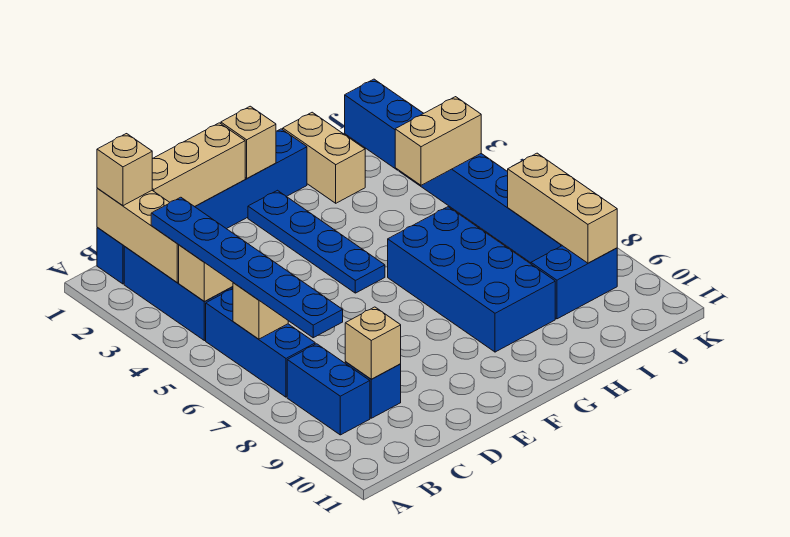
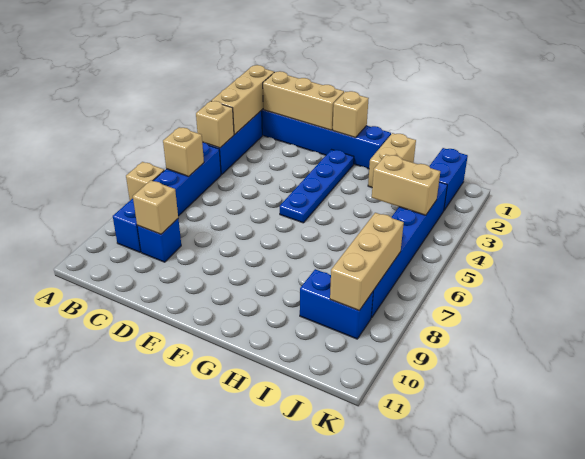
tan 1x1 brick [97,134,152,206] -> tan 1x1 brick moved to [126,162,164,200]
blue 1x6 plate [151,197,343,338] -> none
blue 2x4 brick [388,207,555,352] -> none

